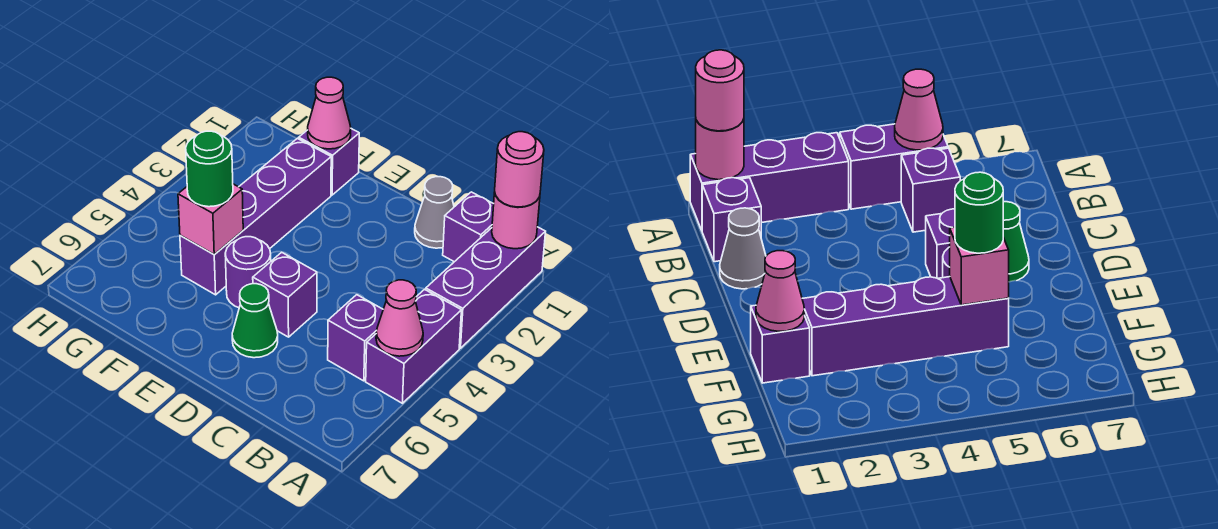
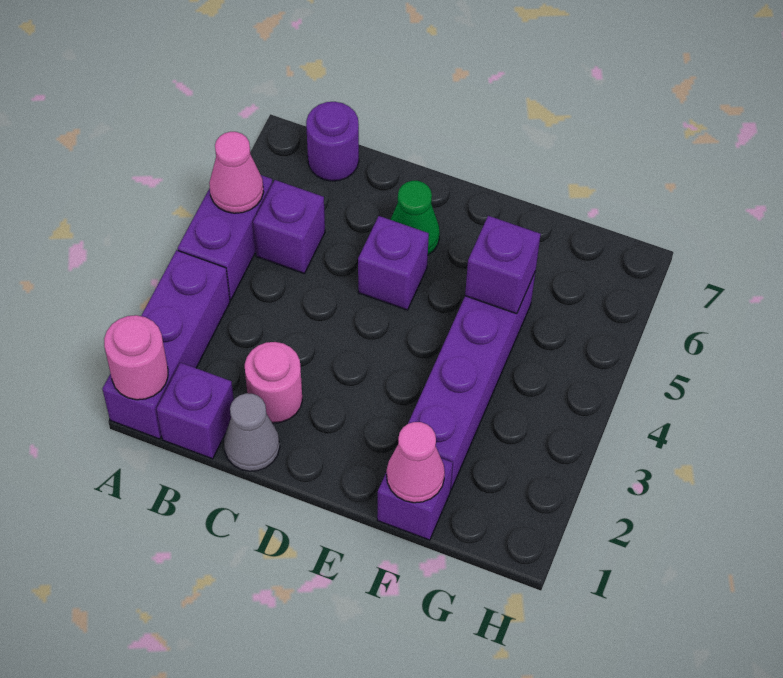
pink 1x1 round brick [495,132,544,207] -> pink 1x1 round brick moved to [245,342,302,423]
purple 1x1 round brick [225,237,271,308] -> purple 1x1 round brick moved to [306,102,359,181]
pink 1x1 brick [178,184,243,254] -> purple 1x1 brick [465,216,541,314]
green 1x1 round brick [186,131,233,207] -> none

